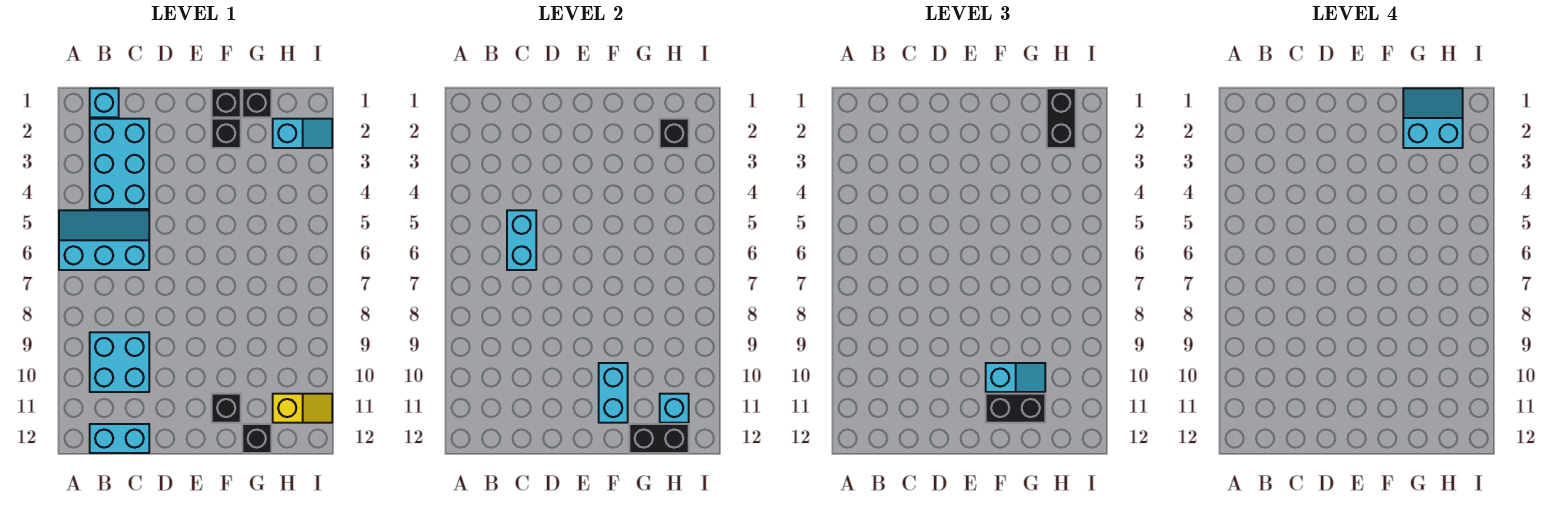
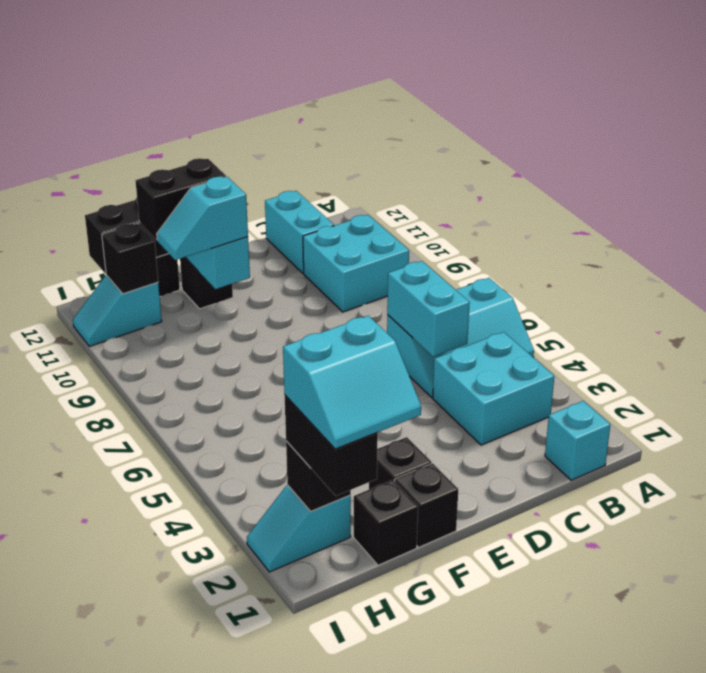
cyan 2x3 brick [90,119,149,209] -> cyan 2x2 brick [433,332,554,445]
cyan 1x2 brick [90,424,149,453] -> cyan 1x2 brick turned to [265,191,334,273]
yellow 1x2 slope [273,394,332,423] -> cyan 1x2 slope [73,275,162,346]
cyan 1x1 brick [660,394,689,423] -> black 1x1 brick [102,223,158,294]

